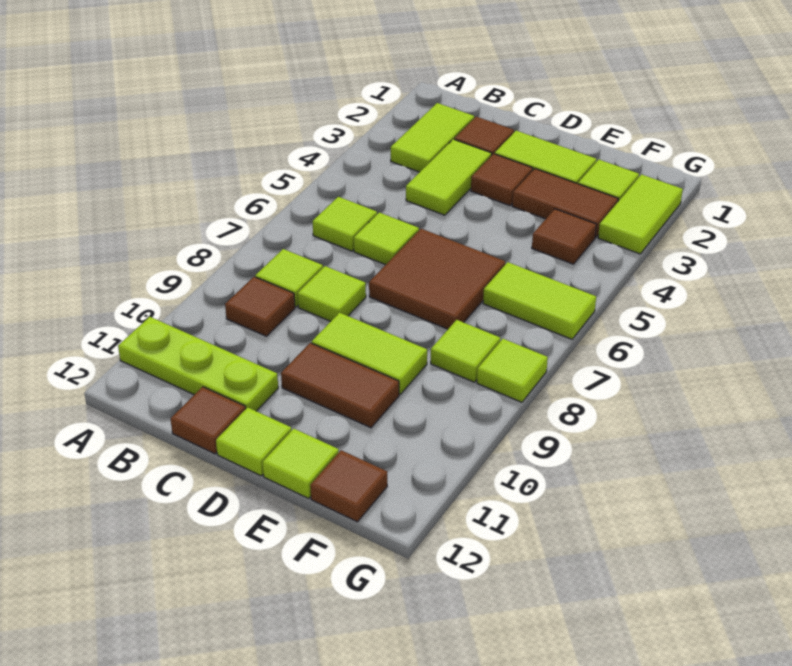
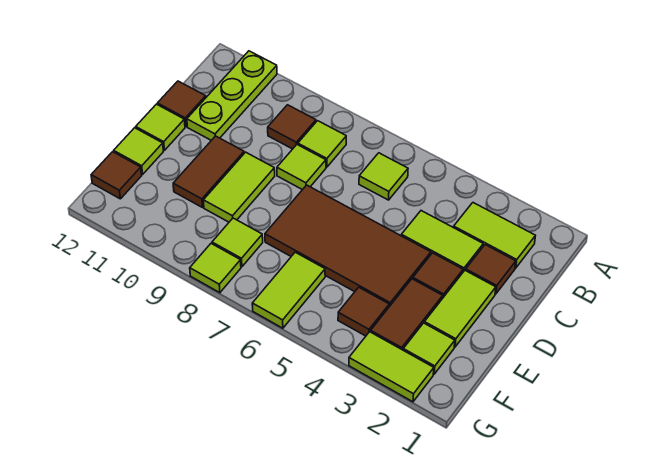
lime 1x1 tile [354,212,419,265] -> none
brown 2x2 tile [369,229,505,329] -> brown 2x4 tile [265,185,431,307]

